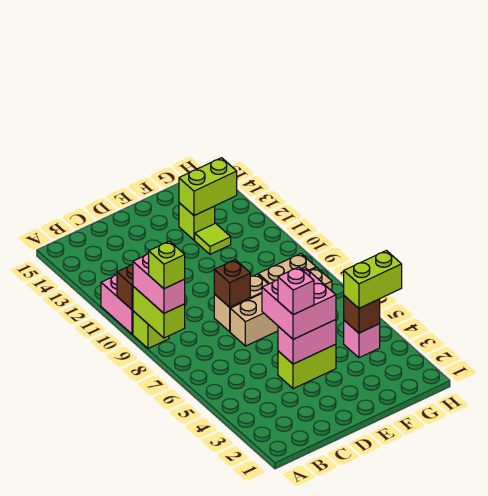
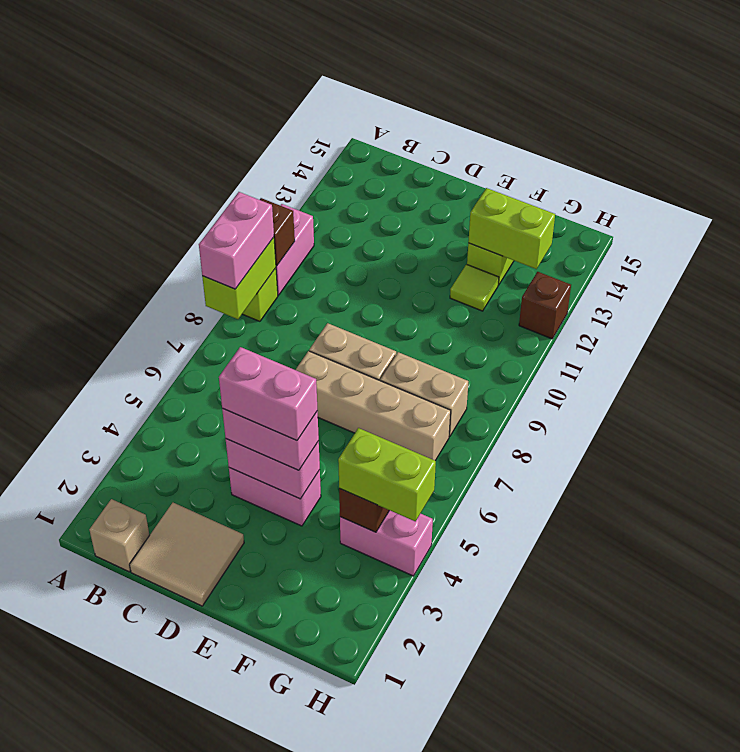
lime 1x1 brick [149,241,185,289] -> none
none -> tan 1x1 brick [89,499,150,572]
none -> tan 2x2 tile [130,503,244,606]
lime 1x2 brick [278,344,336,389] -> pink 1x2 brick [229,468,321,526]
pink 2x2 brick [262,267,336,339] -> pink 1x2 brick [222,409,319,470]
pink 1x1 brick [278,267,314,315] -> pink 1x2 brick [219,347,317,440]
brown 1x1 brick [214,260,250,307] -> brown 1x1 brick moved to [519,272,571,339]
pink 1x1 brick [344,320,380,358] -> pink 1x2 brick [340,510,433,576]

